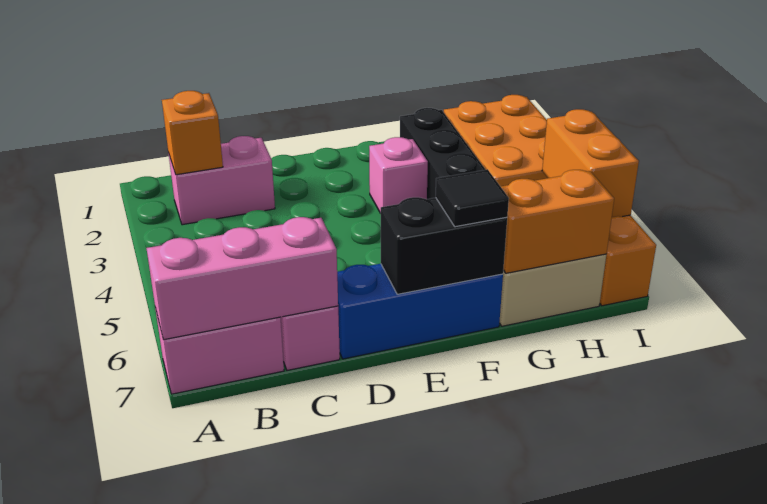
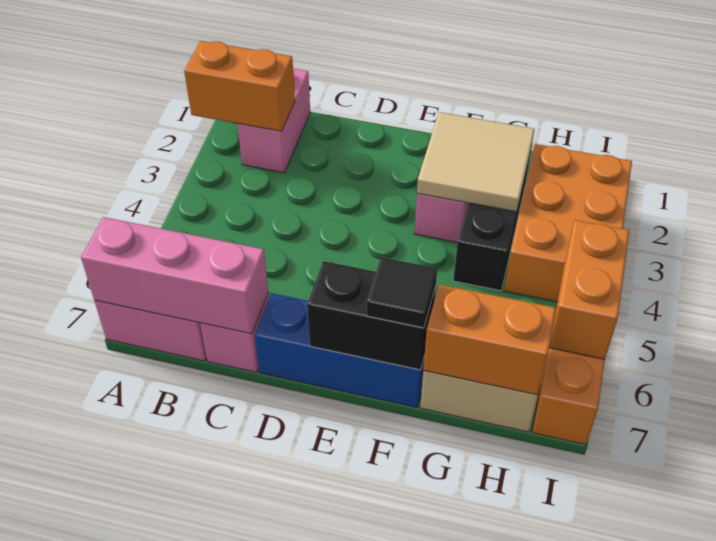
pink 1x2 brick [169,136,275,225] -> pink 1x2 brick turned to [237,69,310,173]
orange 1x1 brick [162,91,223,175] -> orange 1x2 brick [184,41,295,131]
none -> tan 2x2 tile [417,112,535,212]

